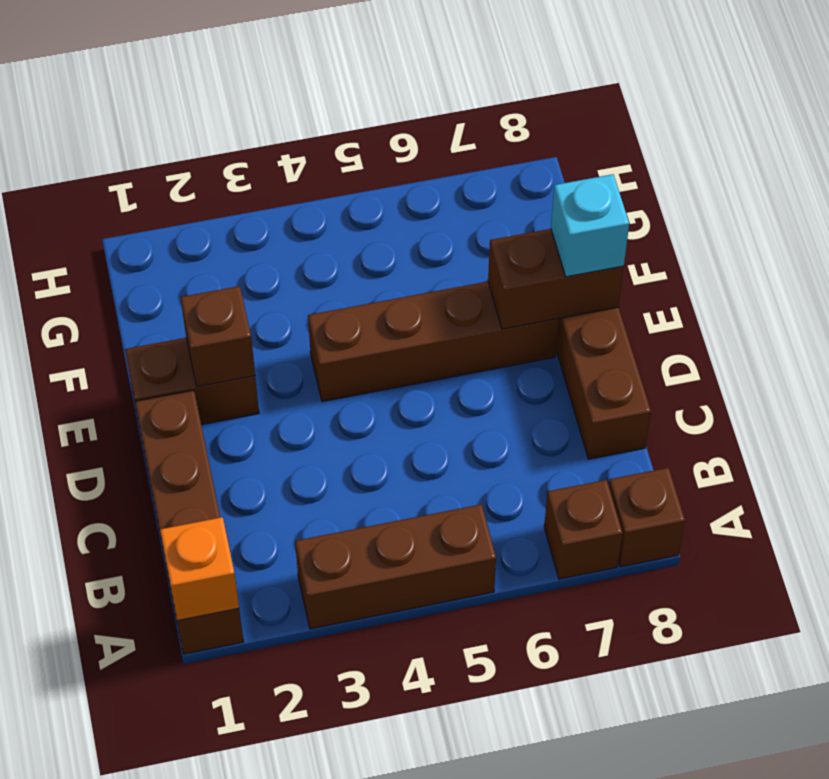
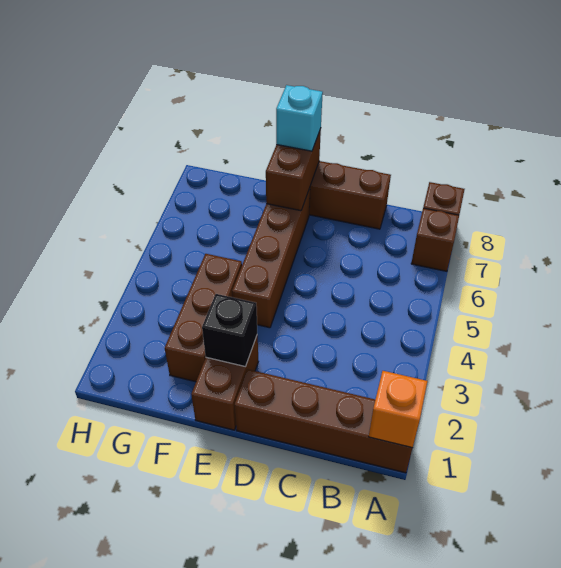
brown 1x3 brick [295,504,496,629] -> brown 1x3 brick moved to [165,254,242,382]
brown 1x1 brick [180,286,255,386] -> black 1x1 brick [202,294,257,367]

